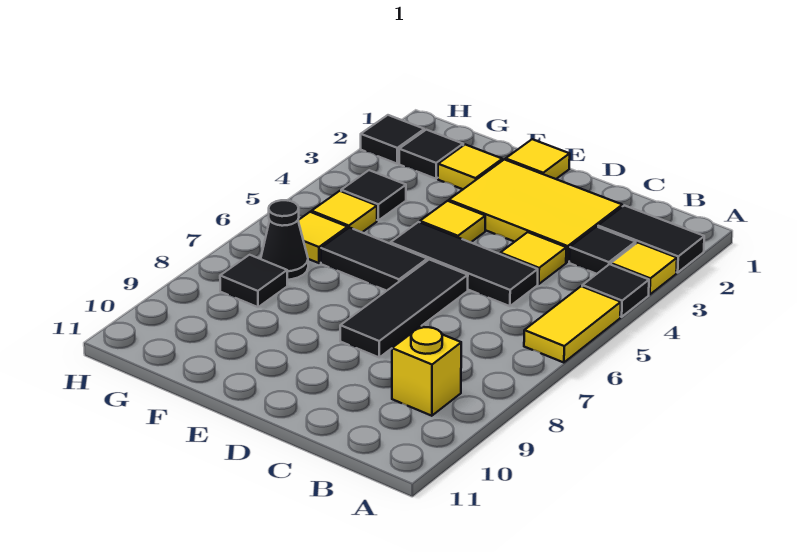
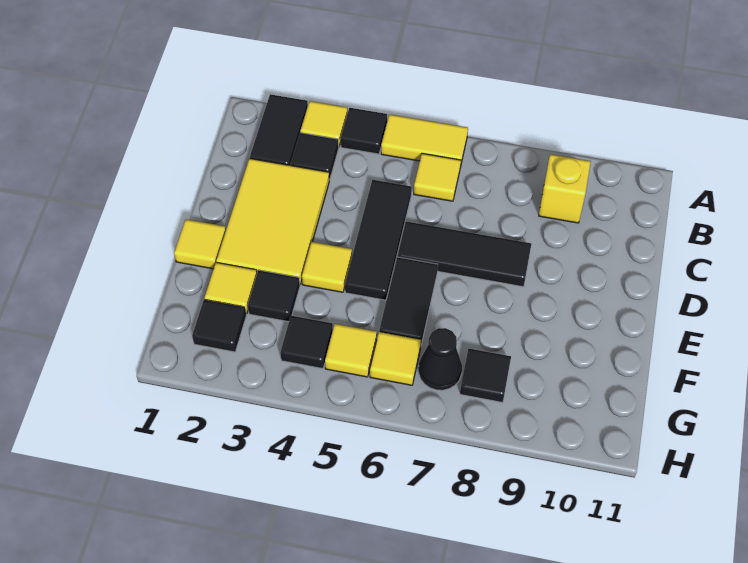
yellow 1x1 tile [500,232,566,284] -> yellow 1x1 tile moved to [414,153,461,201]
black 1x1 tile [361,115,424,164] -> black 1x1 tile moved to [248,270,300,322]

